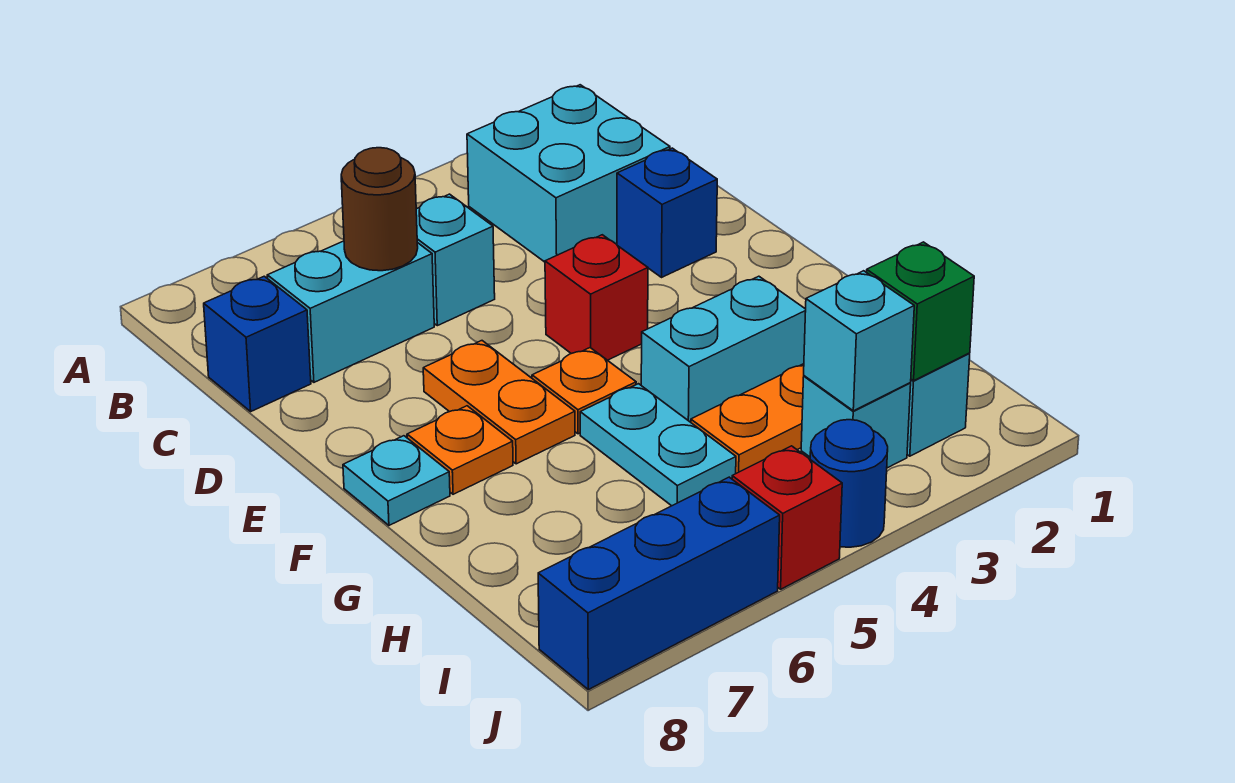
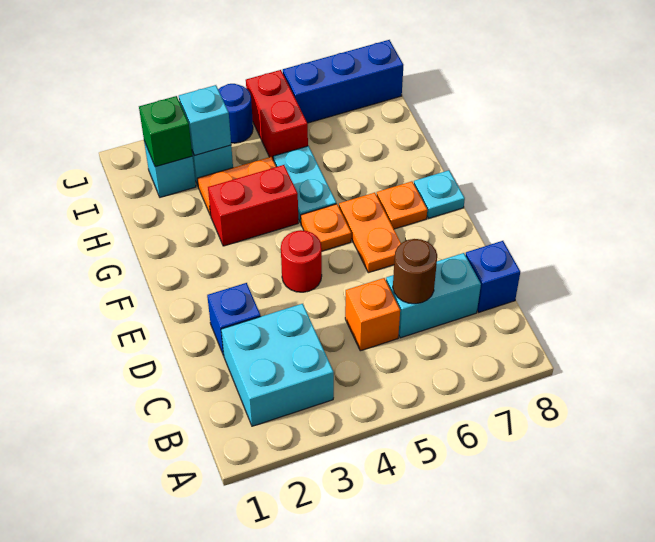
cyan 1x1 brick [416,194,495,326] -> orange 1x1 brick [345,278,400,351]
red 1x1 brick [545,235,648,360] -> red 1x1 round brick [281,230,322,292]
cyan 1x2 brick [641,276,806,422] -> red 1x2 brick [208,165,298,246]
red 1x1 brick [732,446,842,589] -> red 1x2 brick [246,70,308,159]

